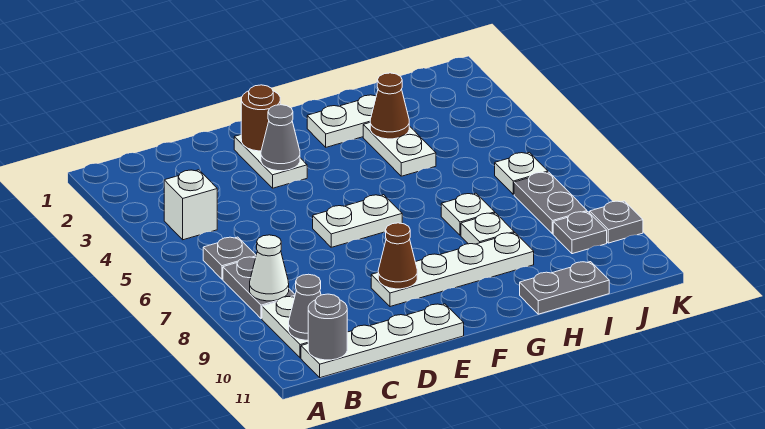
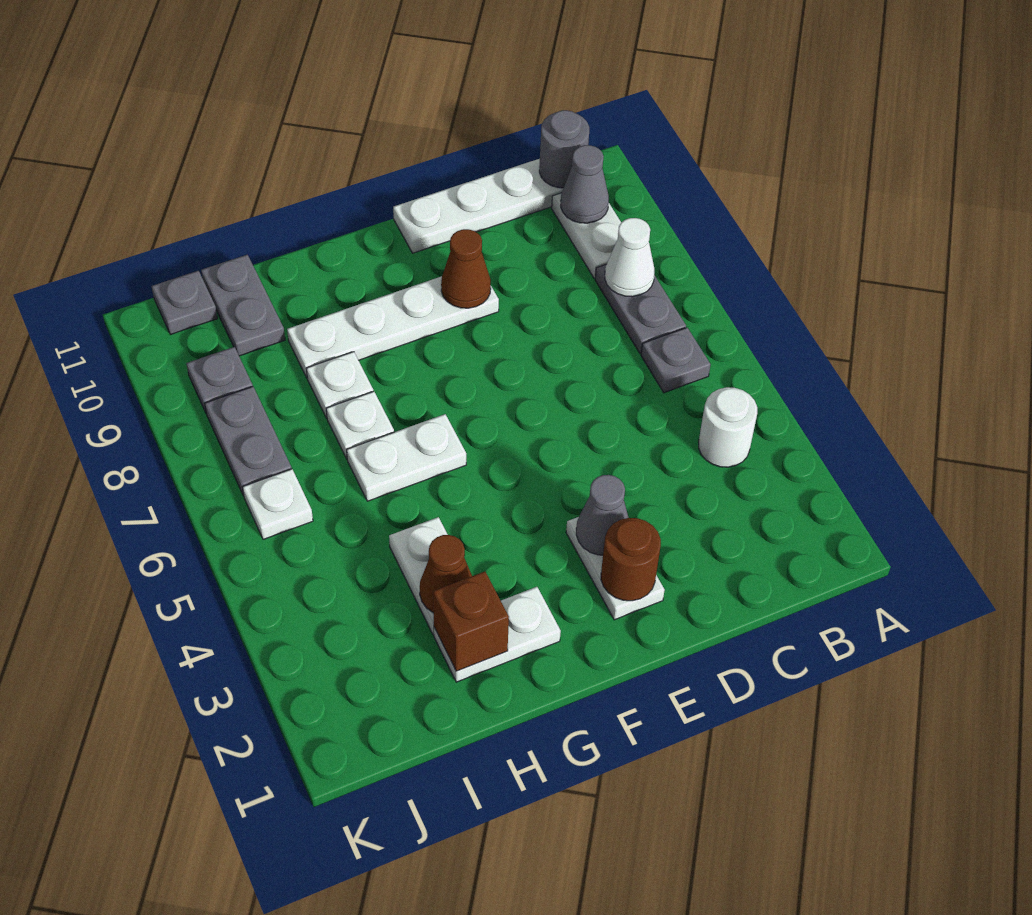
white 1x1 brick [164,170,217,240] -> white 1x1 round brick [699,387,757,467]
white 1x2 plate [313,195,402,247] -> white 1x2 plate moved to [347,414,466,501]
none -> brown 1x1 brick [433,571,509,671]
grey 1x2 plate [520,262,609,314] -> grey 1x2 plate turned to [201,255,285,356]
grey 1x1 plate [590,201,643,243] -> grey 1x1 plate moved to [151,271,218,335]

